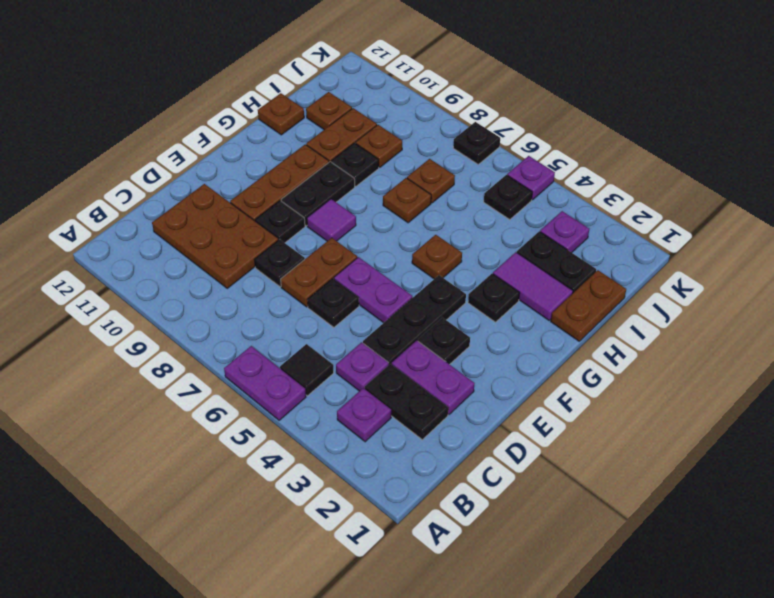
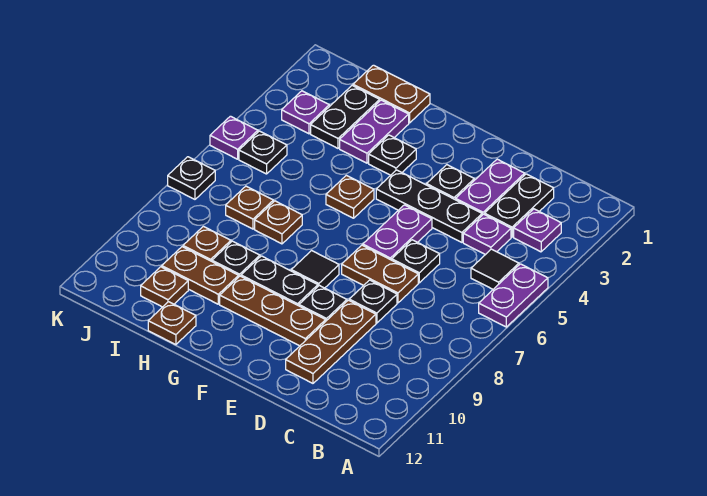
brown 2x3 plate [152,184,279,288] -> brown 1x3 plate [286,300,376,383]
purple 1x1 tile [307,199,356,241] -> black 1x1 tile [291,251,339,288]
purple 1x2 tile [493,252,573,320] -> purple 1x2 plate [340,100,409,163]

